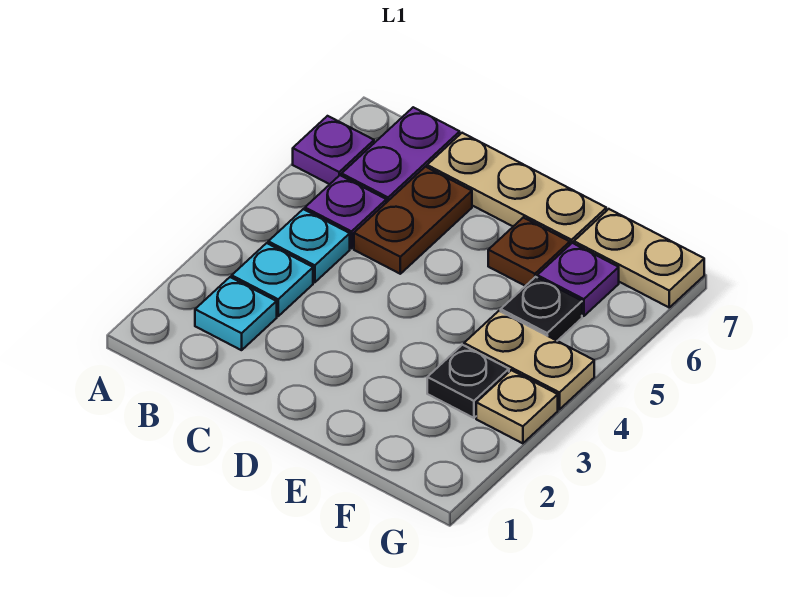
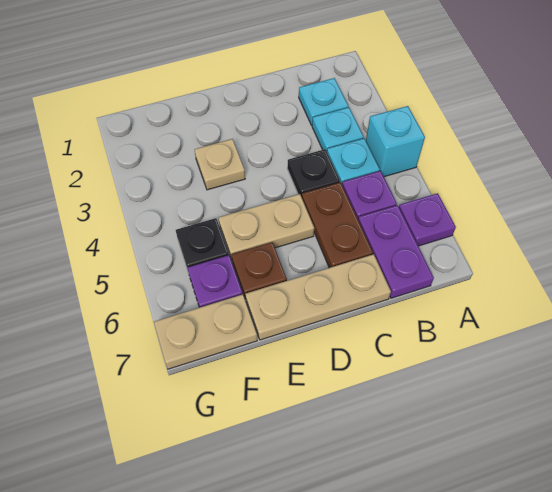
none -> cyan 1x1 brick [366,106,425,177]
black 1x1 plate [427,345,509,418] -> black 1x1 plate moved to [287,149,340,197]
tan 1x2 plate [464,311,594,409] -> tan 1x2 plate moved to [219,194,314,260]
tan 1x1 plate [476,370,558,443] -> tan 1x1 plate moved to [194,139,245,190]

